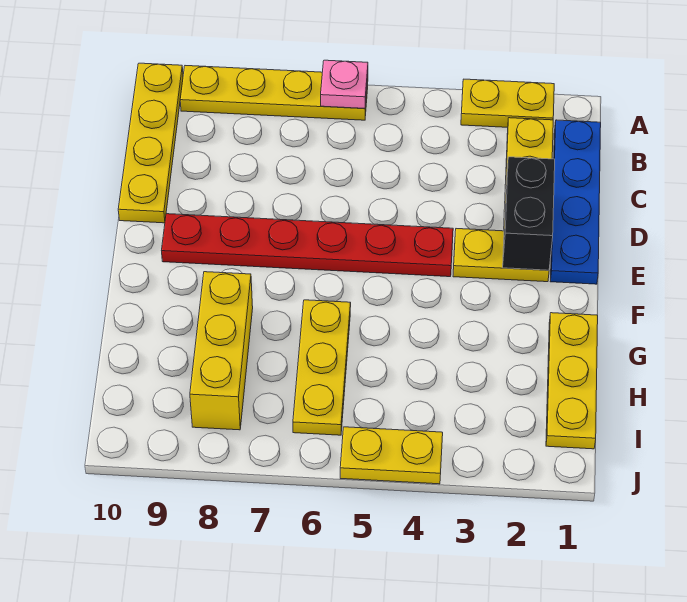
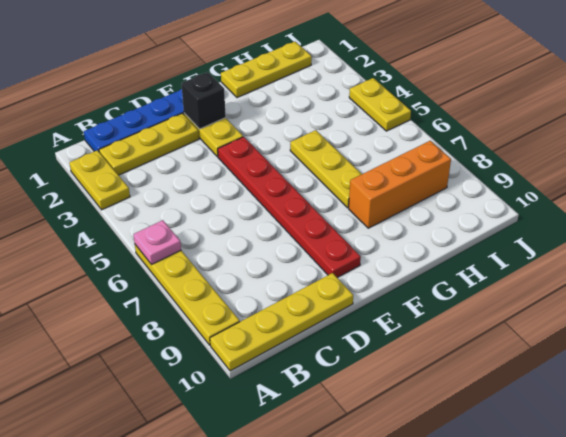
black 1x2 brick [503,157,555,270] -> black 1x1 brick [181,72,226,129]
yellow 1x3 plate [293,300,351,435] -> yellow 1x3 plate turned to [290,130,362,208]
yellow 1x3 brick [190,272,253,430] -> orange 1x3 brick [349,141,451,228]

